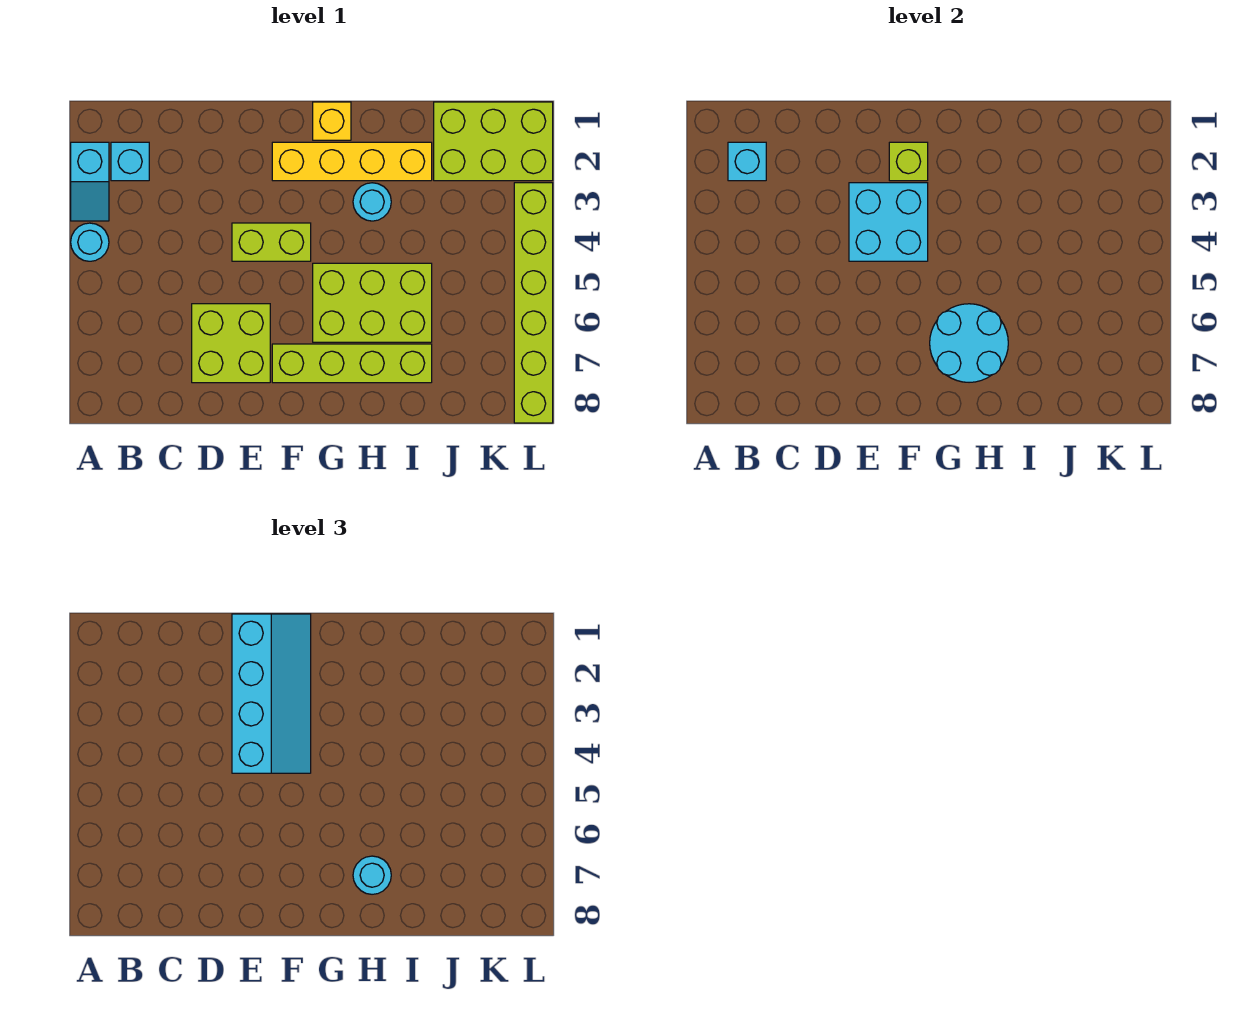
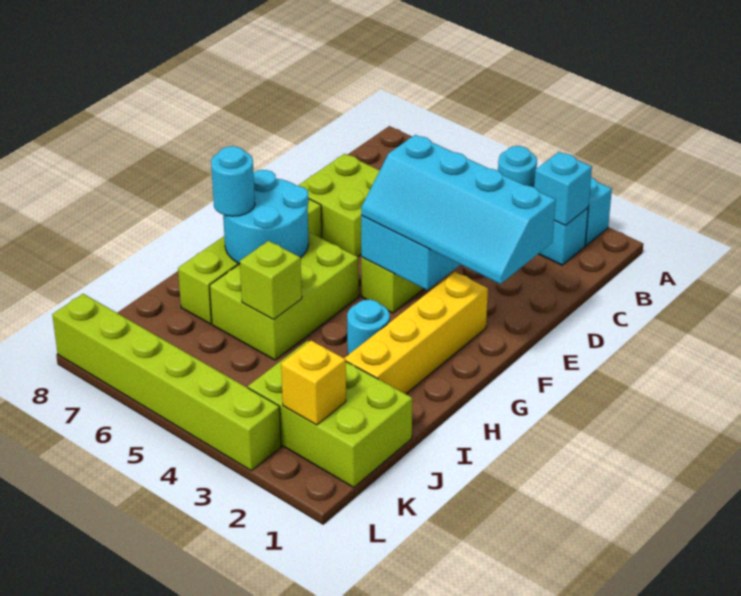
lime 1x1 brick [889,142,928,181] -> lime 1x1 brick moved to [240,241,302,319]
yellow 1x1 brick [313,102,351,140] -> yellow 1x1 brick moved to [281,341,346,425]
lime 2x3 brick [434,102,553,181] -> lime 2x3 brick turned to [248,341,412,487]

